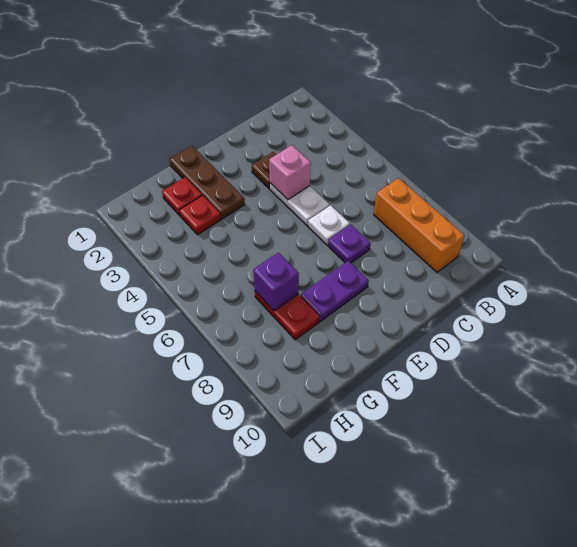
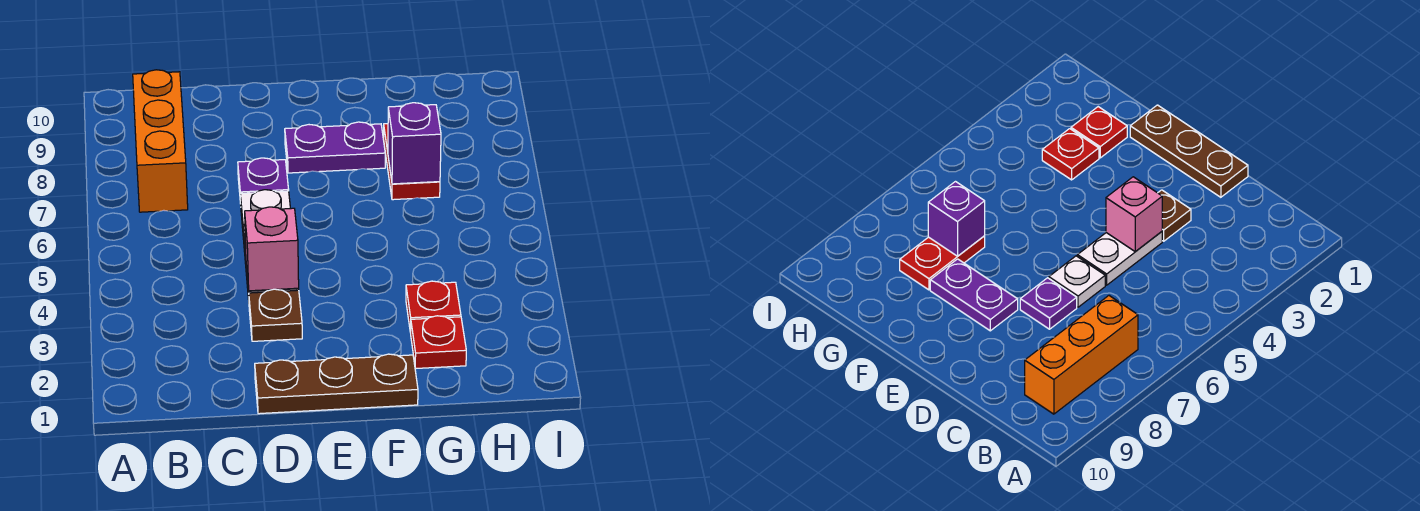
brown 1x3 plate [170,146,245,219] -> brown 1x3 plate turned to [255,354,418,414]

